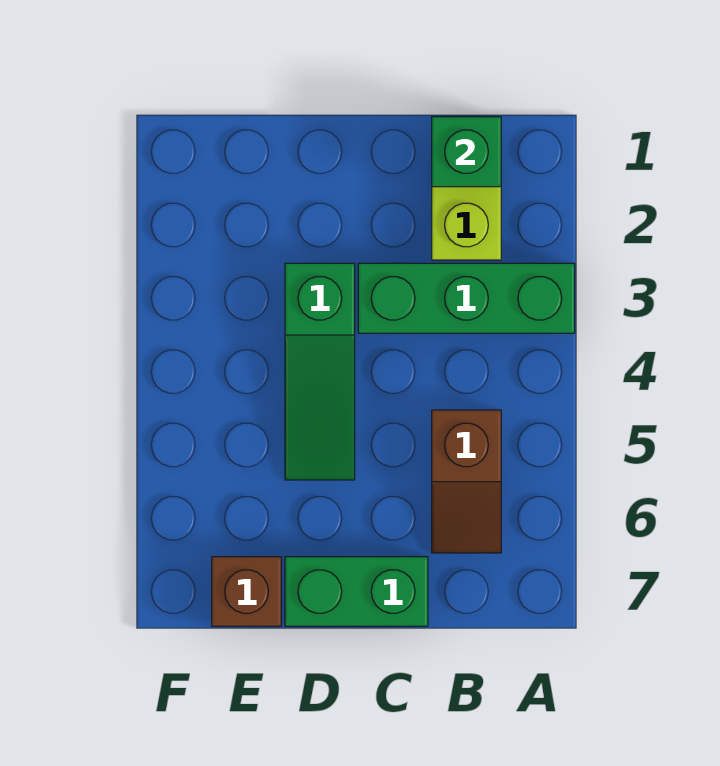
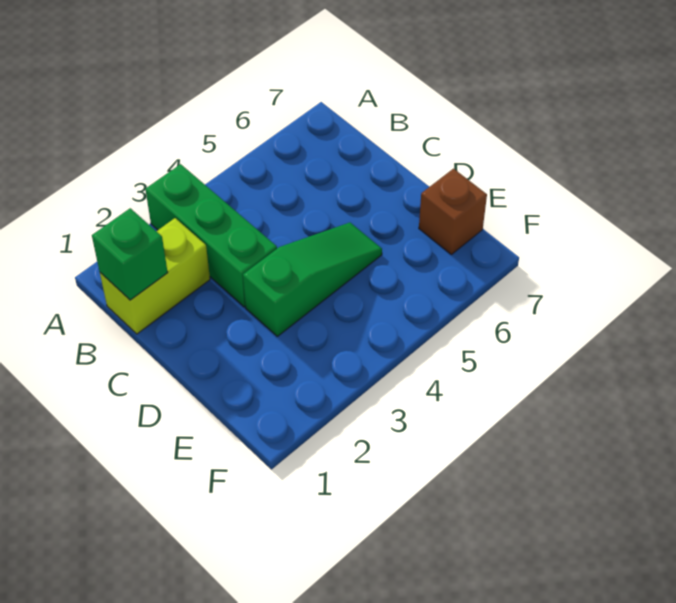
brown 1x2 slope [432,410,501,553] -> none
green 1x2 brick [285,557,428,626] -> none

